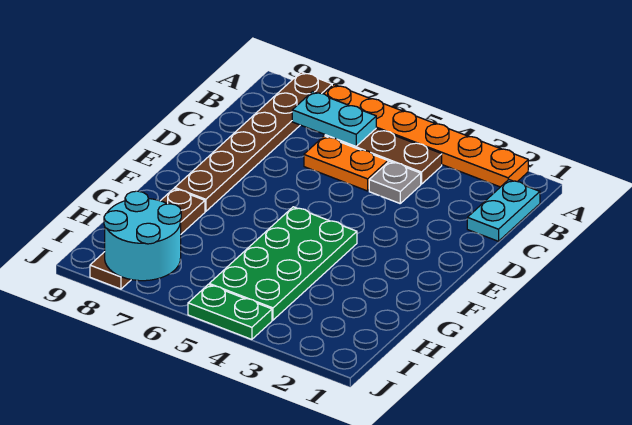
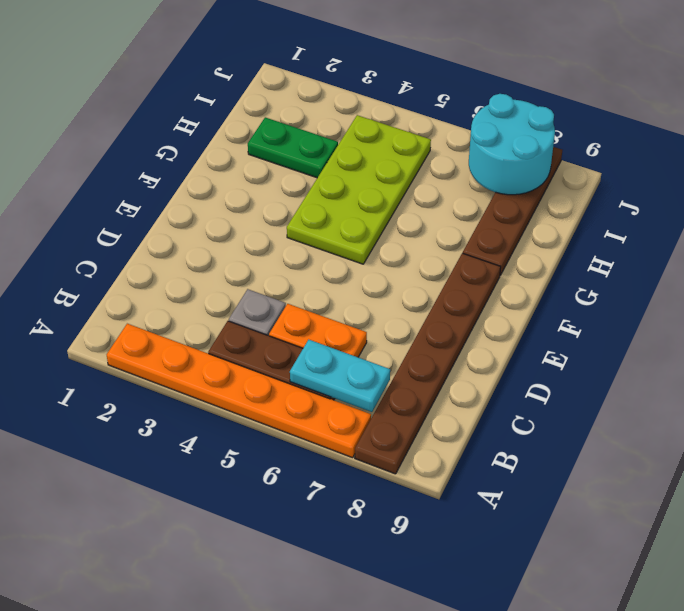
cyan 1x2 plate [467,180,540,241] -> none
green 2x4 plate [209,207,357,320] -> lime 2x4 plate [287,115,431,264]
green 1x2 plate [188,284,272,339] -> green 1x2 plate moved to [248,117,338,178]

